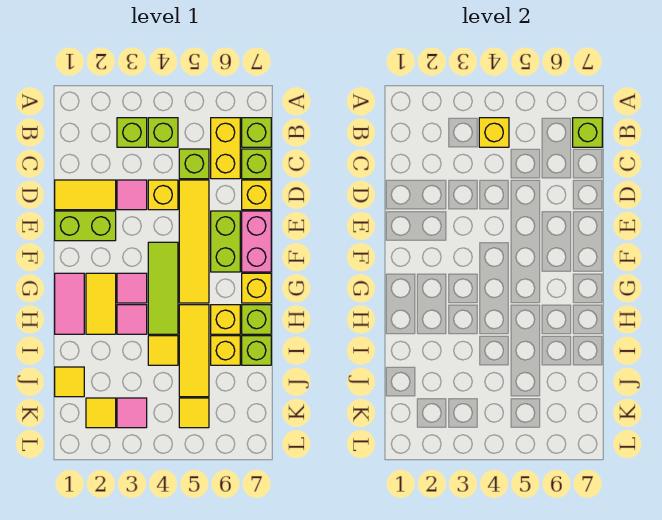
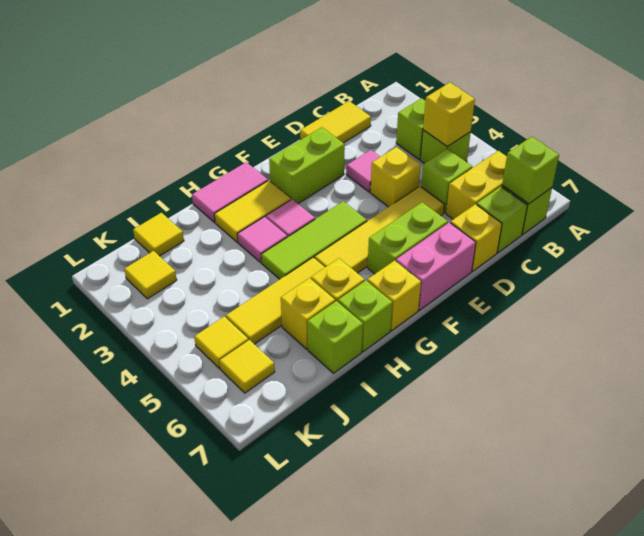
yellow 1x2 tile [55,180,116,210] -> yellow 1x2 tile turned to [300,101,371,143]
lime 1x2 brick [55,211,116,241] -> lime 1x2 brick turned to [269,127,345,203]
yellow 1x1 tile [148,336,178,365] -> yellow 1x1 tile moved to [219,340,275,393]
pink 1x1 tile [117,398,147,428] -> none

